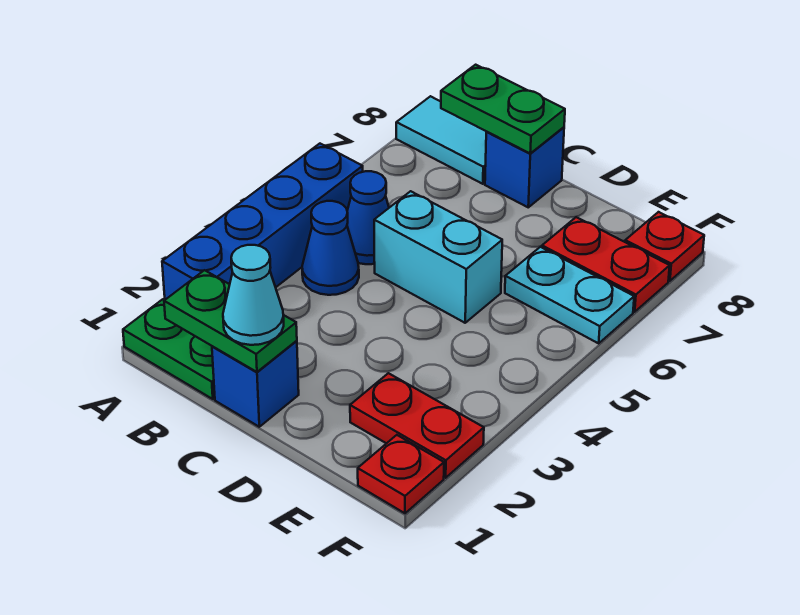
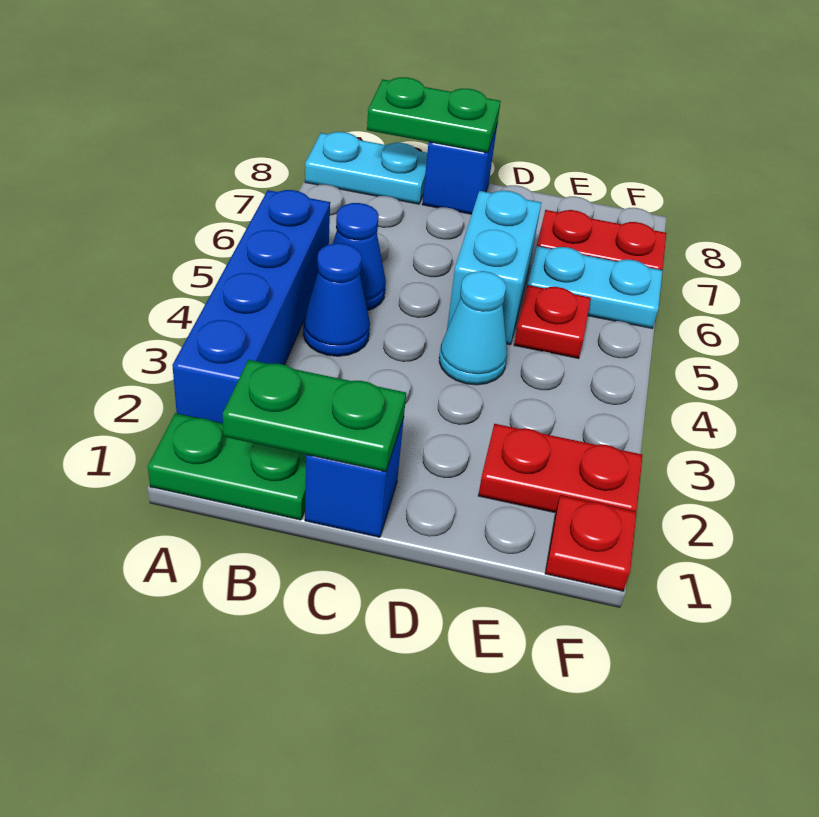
cyan 1x2 tile [396,96,486,184] -> cyan 1x2 plate [305,132,427,204]
cyan 1x1 cone [223,245,284,345] -> cyan 1x1 cone moved to [439,271,507,385]
cyan 1x2 brick [374,191,502,323] -> cyan 1x2 brick turned to [447,191,541,345]
red 1x1 plate [625,212,704,281] -> red 1x1 plate moved to [514,285,591,359]

